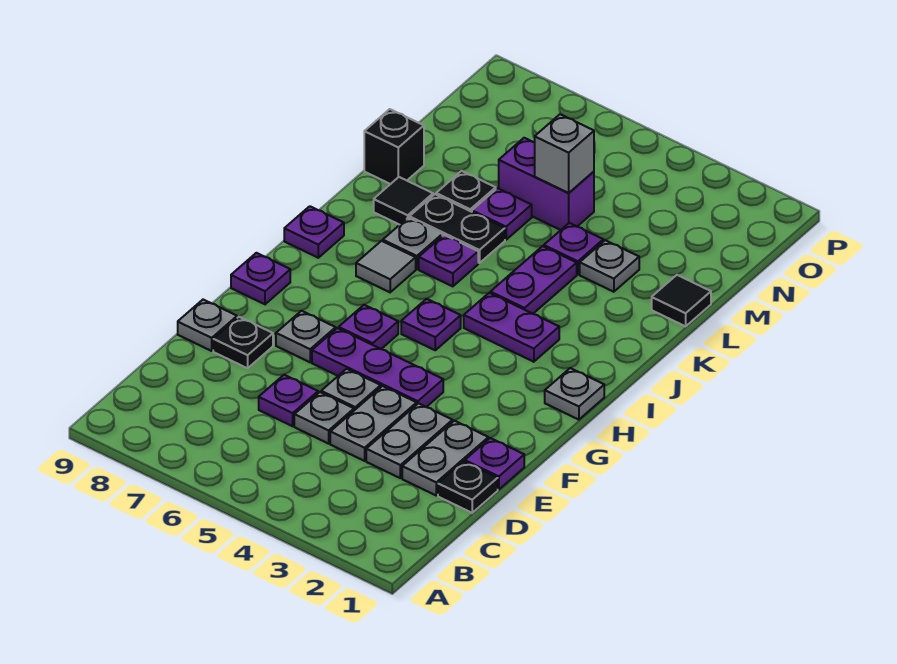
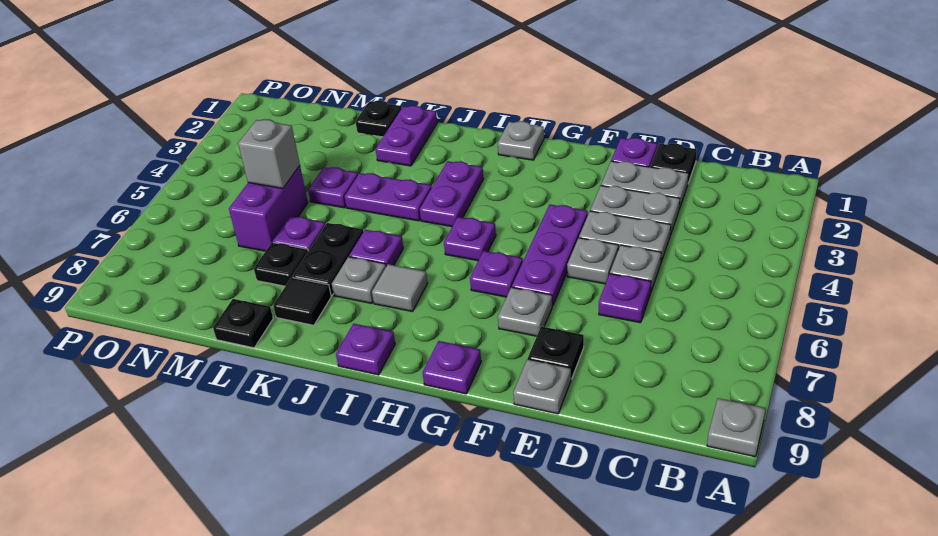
none -> purple 1x2 plate [375,106,437,166]
black 1x1 tile [652,275,711,326] -> black 1x1 plate [355,101,402,137]
grey 1x1 plate [580,240,639,292] -> grey 1x1 plate moved to [707,398,765,457]
black 1x1 brick [364,109,424,184] -> black 1x1 plate [213,299,273,348]

